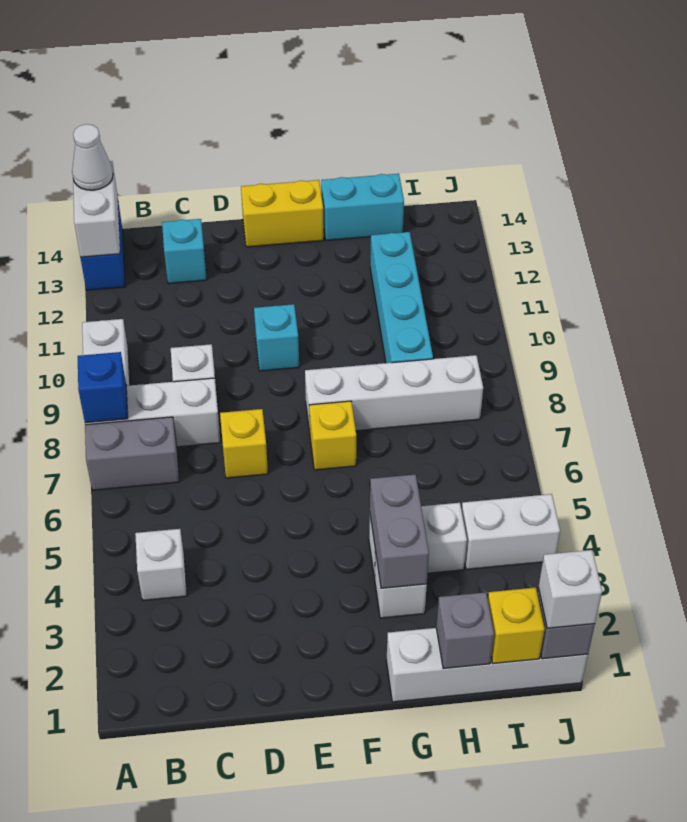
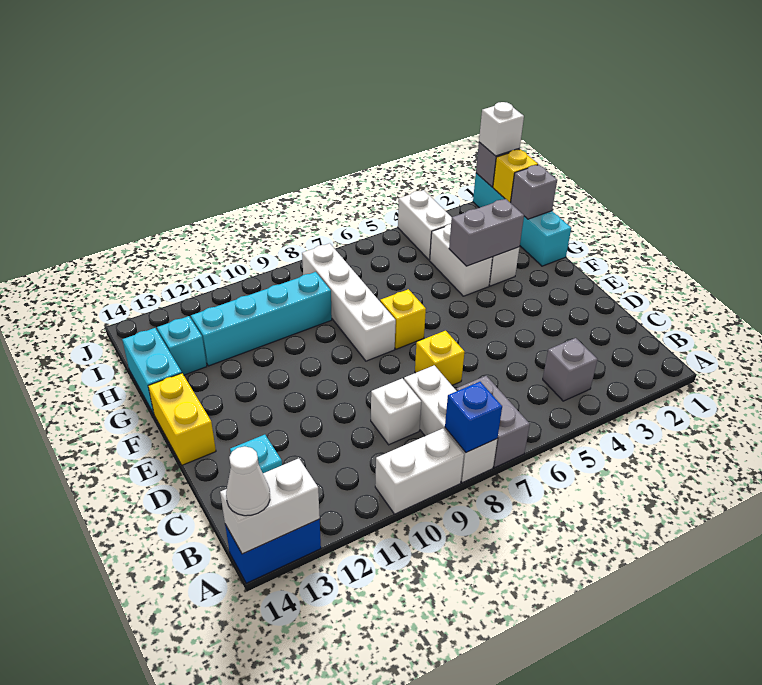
white 1x1 brick [135,529,187,600] -> grey 1x1 brick [543,338,597,401]
cyan 1x1 brick [254,304,299,371] -> cyan 1x1 brick moved to [157,316,207,375]
white 1x4 brick [386,628,588,702] -> cyan 1x4 brick [473,173,571,266]

